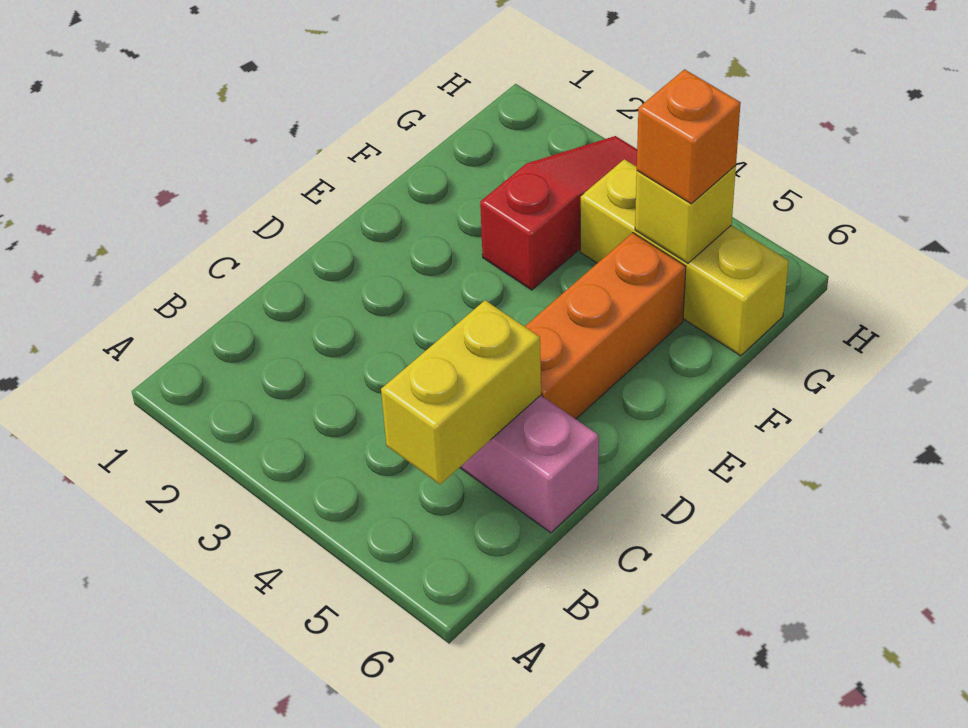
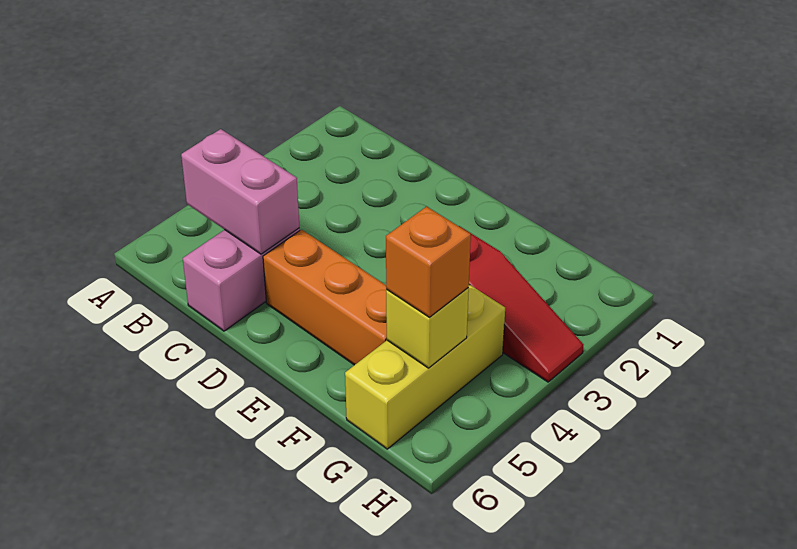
yellow 1x2 brick [381,300,541,484] -> pink 1x2 brick [181,129,299,254]

